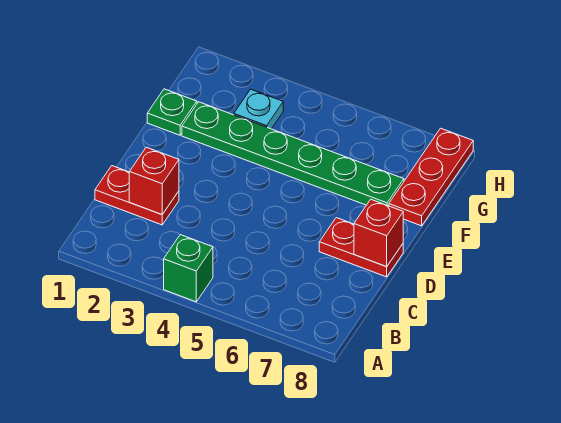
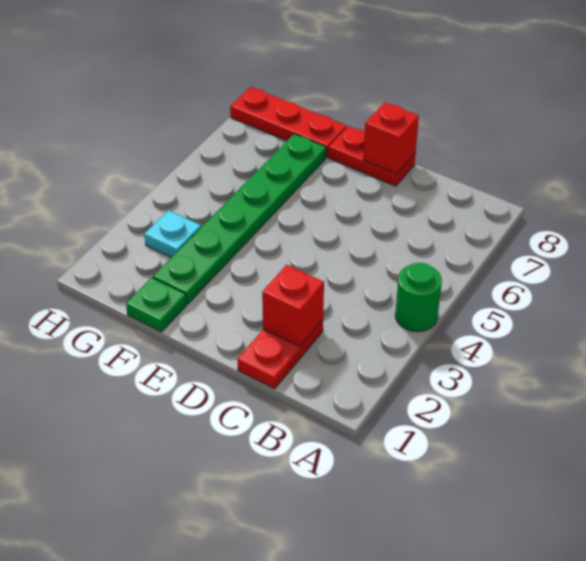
green 1x1 brick [164,235,213,302] -> green 1x1 round brick [395,263,442,332]
red 1x2 plate [319,218,403,277] -> red 1x2 plate turned to [329,126,416,186]

